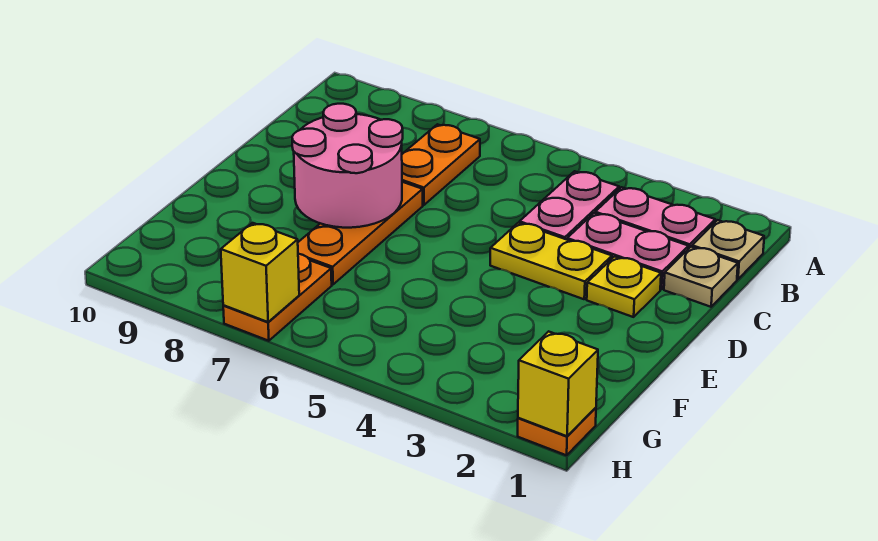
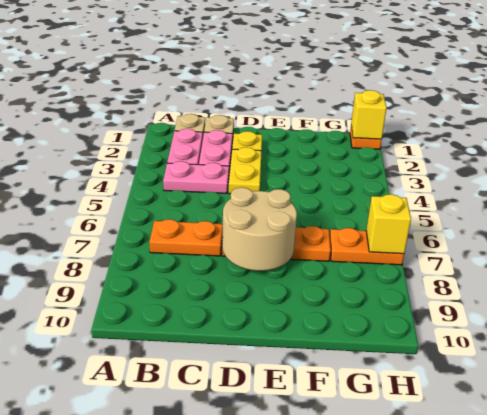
pink 2x2 round brick [292,104,403,228] -> tan 2x2 round brick [222,187,297,271]

